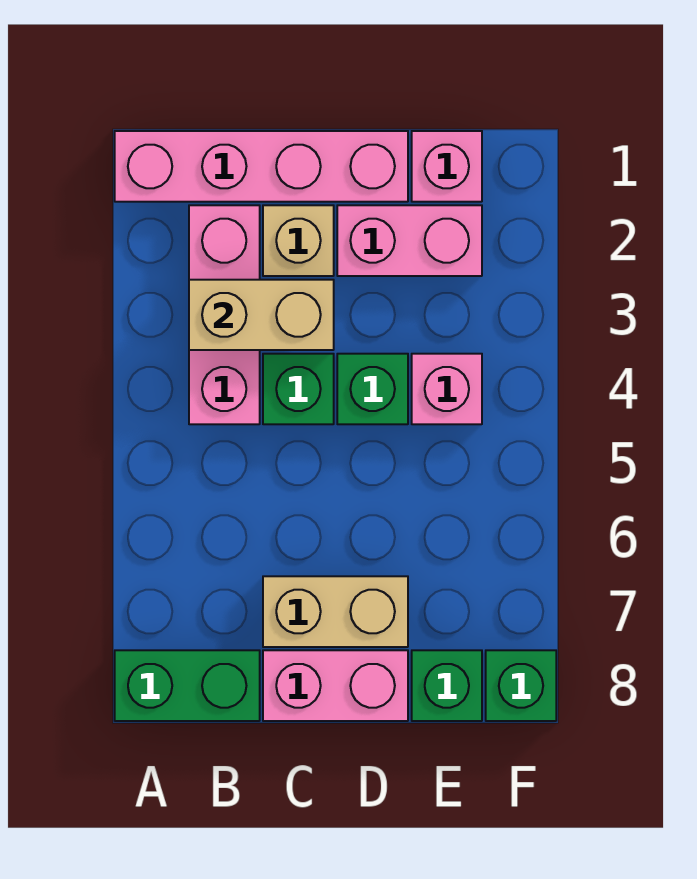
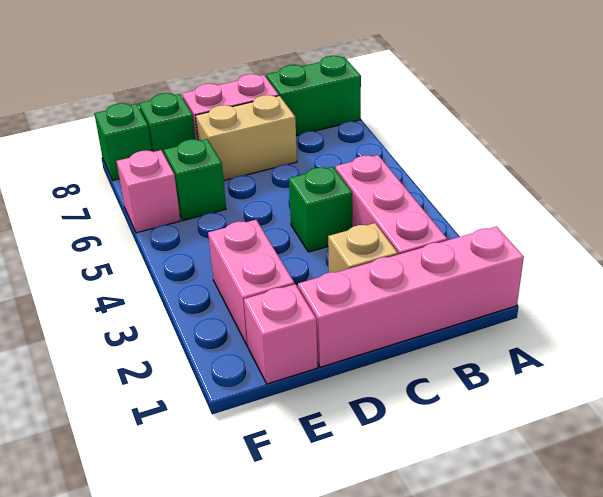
tan 1x2 brick [189,280,334,350] -> none
pink 1x2 brick [337,205,482,276] -> pink 1x2 brick turned to [208,220,294,346]
green 1x1 brick [337,354,408,424] -> green 1x1 brick moved to [164,139,226,221]
pink 1x1 brick [412,354,482,424] -> pink 1x1 brick moved to [117,150,180,233]

